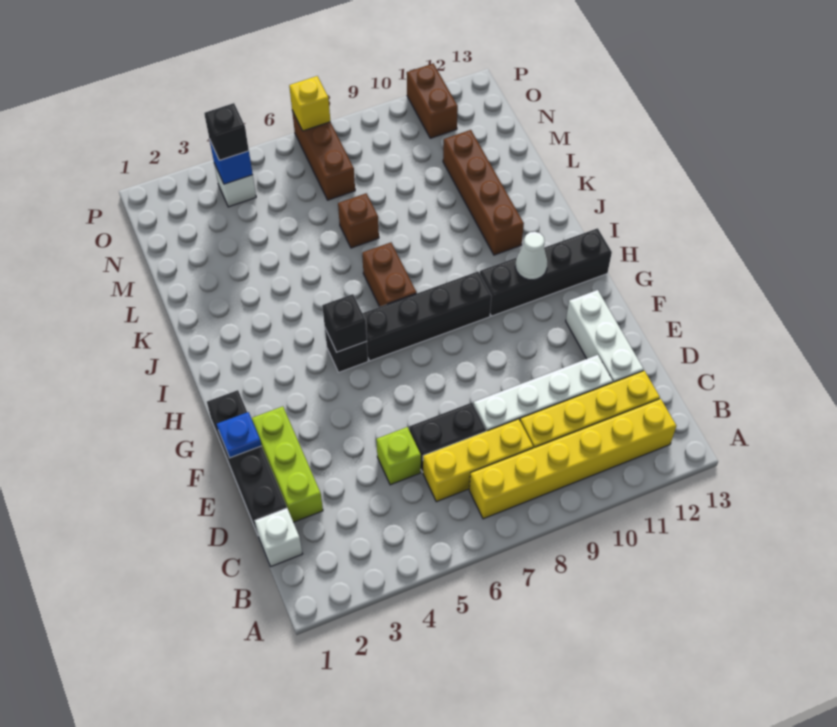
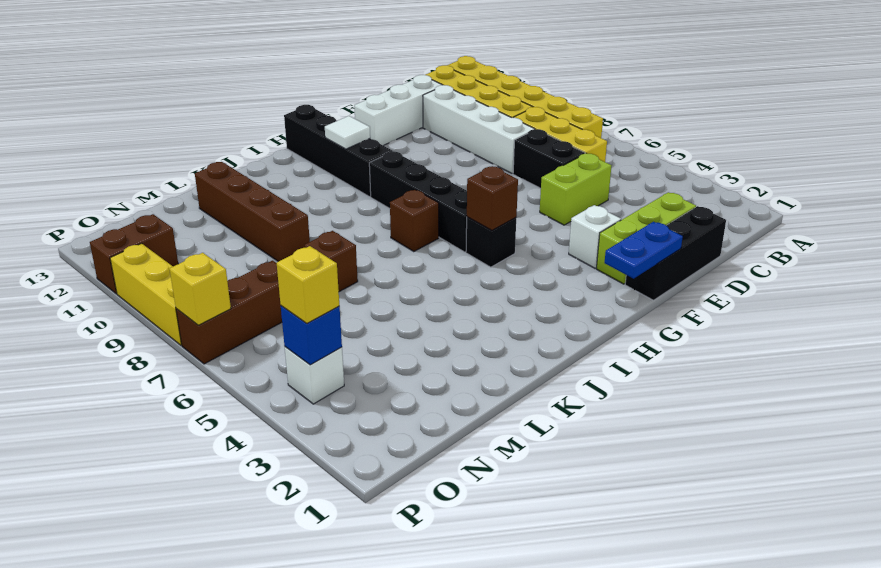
white 1x1 brick [255,508,303,566] -> white 1x1 brick moved to [569,205,621,268]
black 1x4 brick [207,390,287,534] -> black 1x3 brick [625,206,726,300]
lime 1x1 brick [376,427,421,485] -> lime 1x2 brick [540,153,612,225]
blue 1x1 plate [217,412,261,458] -> blue 1x2 plate [605,222,683,279]
black 1x1 brick [322,294,367,352] -> brown 1x1 brick [467,166,518,231]
white 1x1 cone [515,232,547,280] -> white 1x1 tile [325,116,370,149]
brown 1x2 brick [362,243,416,307] -> brown 1x1 brick [390,190,439,251]
brown 1x4 brick [443,130,524,255] -> brown 1x4 brick turned to [195,162,310,262]
black 1x1 brick [204,103,249,160] -> yellow 1x1 brick [277,246,339,323]
none -> yellow 1x3 brick [110,243,182,345]

